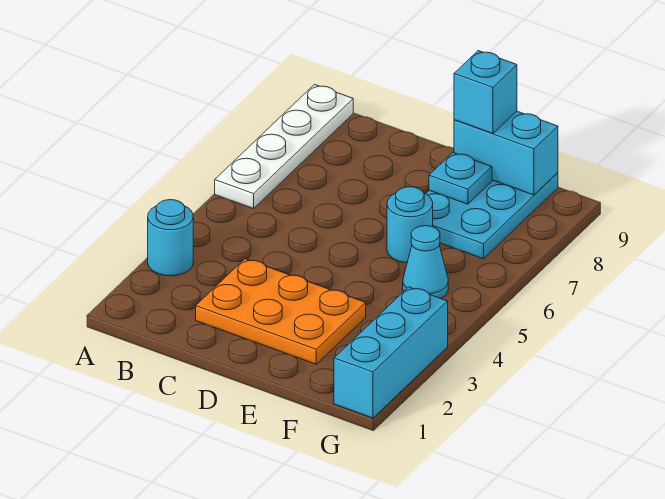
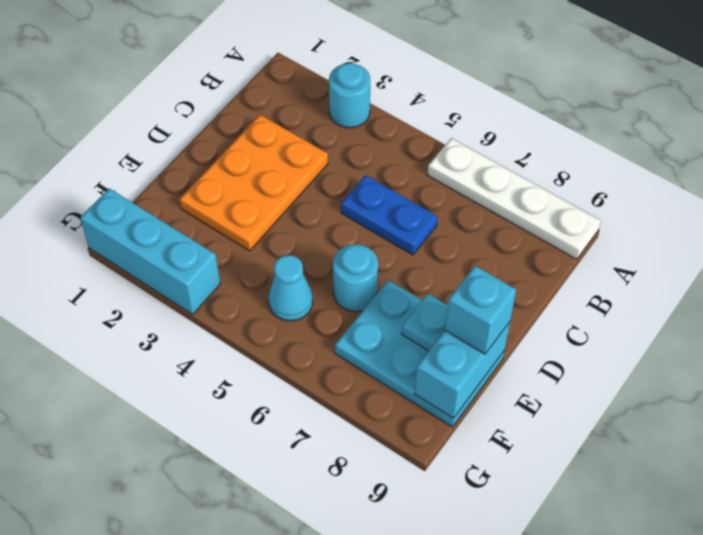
none -> blue 1x2 plate [341,175,438,255]

